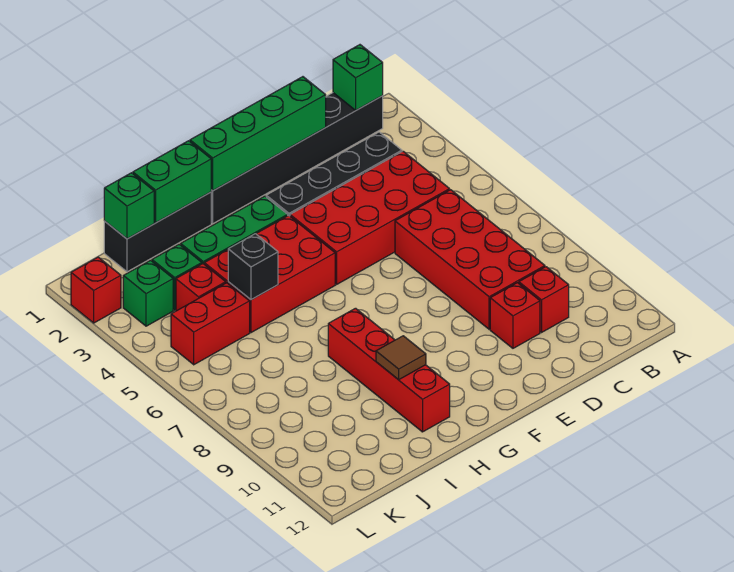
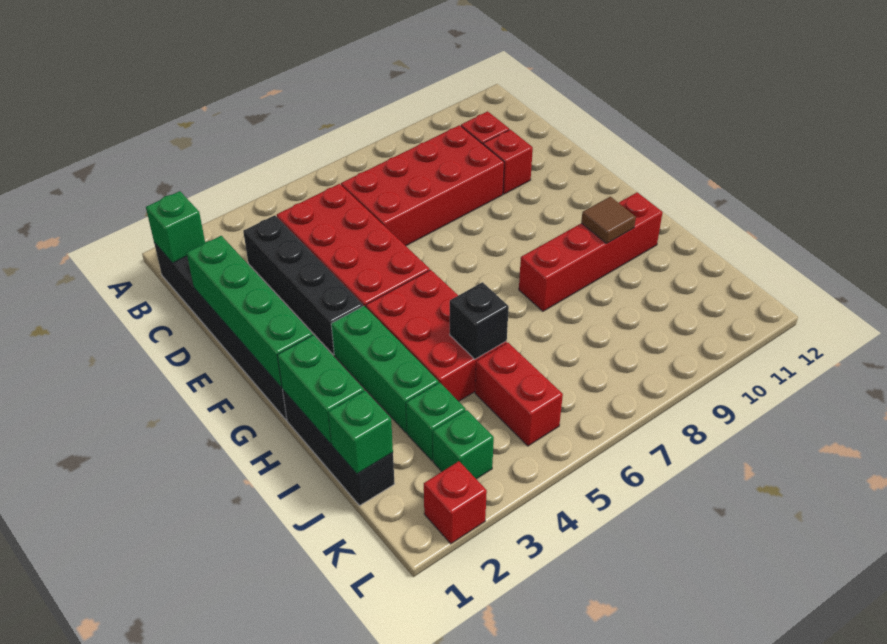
red 1x1 brick [176,264,226,311] -> none

